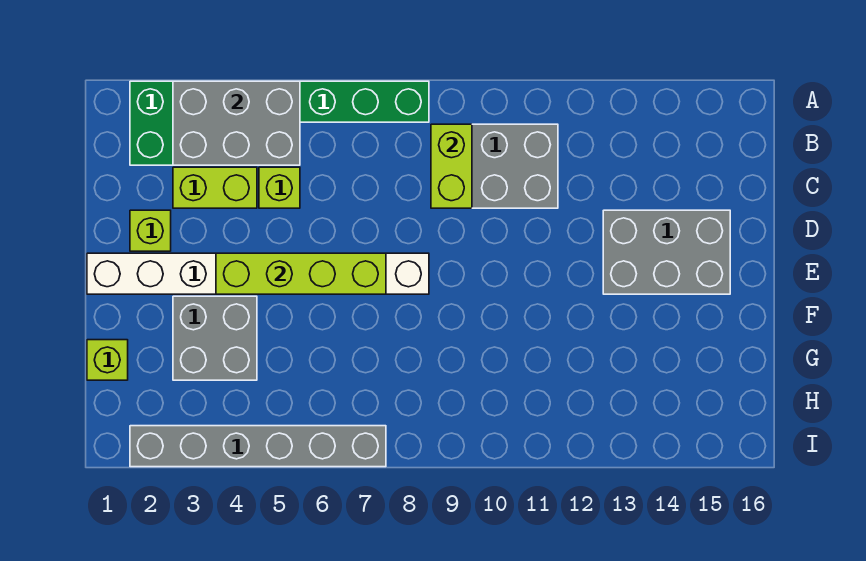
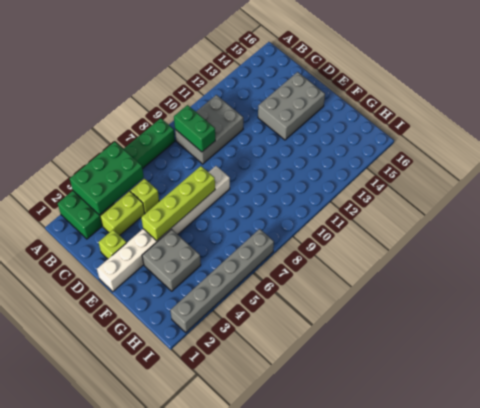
grey 2x3 brick [173,81,300,165] -> green 2x3 brick [70,142,144,215]
lime 1x2 brick [431,124,472,208] -> green 1x2 brick [174,105,215,152]
lime 1x1 brick [87,340,128,380] -> none

